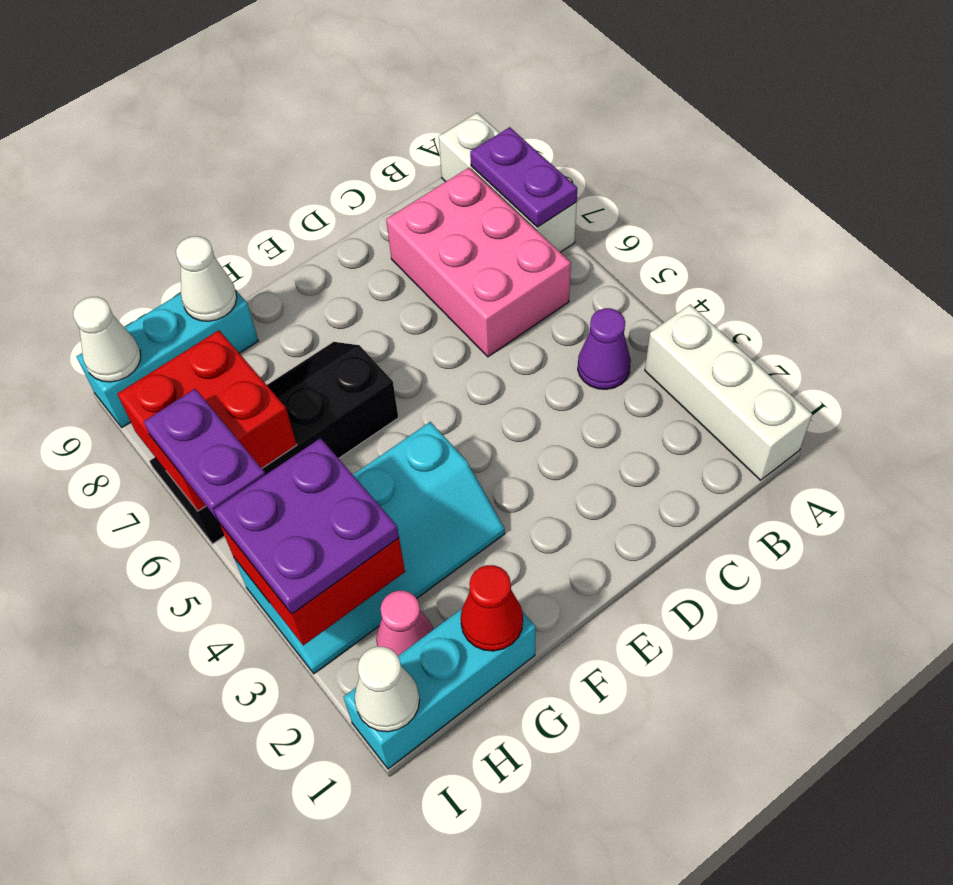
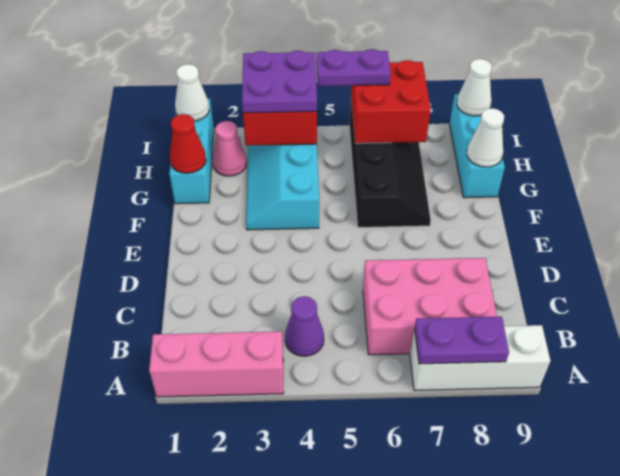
white 1x3 brick [645,304,812,480] -> pink 1x3 brick [149,331,284,397]

